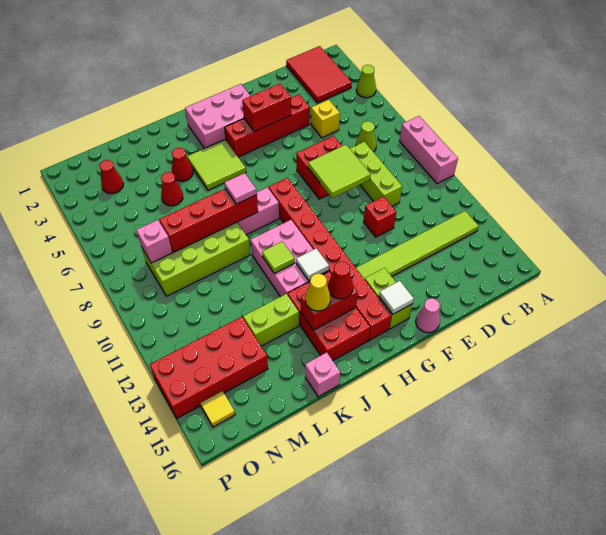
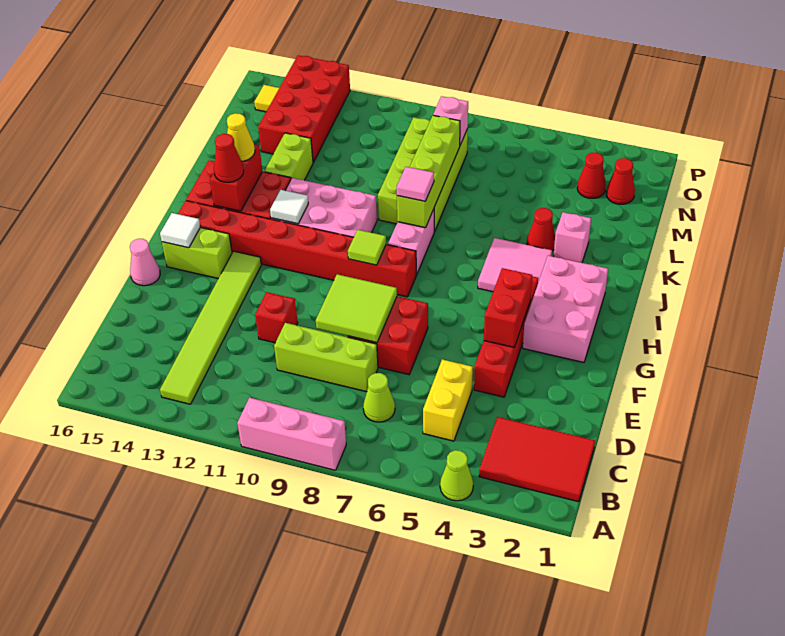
yellow 1x1 brick [311,100,340,138] -> yellow 1x2 brick [423,359,473,441]
lime 2x2 tile [187,140,246,190] -> pink 2x2 tile [478,238,552,292]
red 1x4 brick [159,189,258,252] -> lime 1x4 brick [397,115,460,228]
lime 1x1 tile [262,241,295,274] -> lime 1x1 tile moved to [348,230,386,265]
pink 1x1 brick [305,352,340,397] -> pink 1x1 brick moved to [553,212,591,263]
red 1x1 cone [161,172,183,206] -> red 1x1 cone moved to [606,158,635,204]

